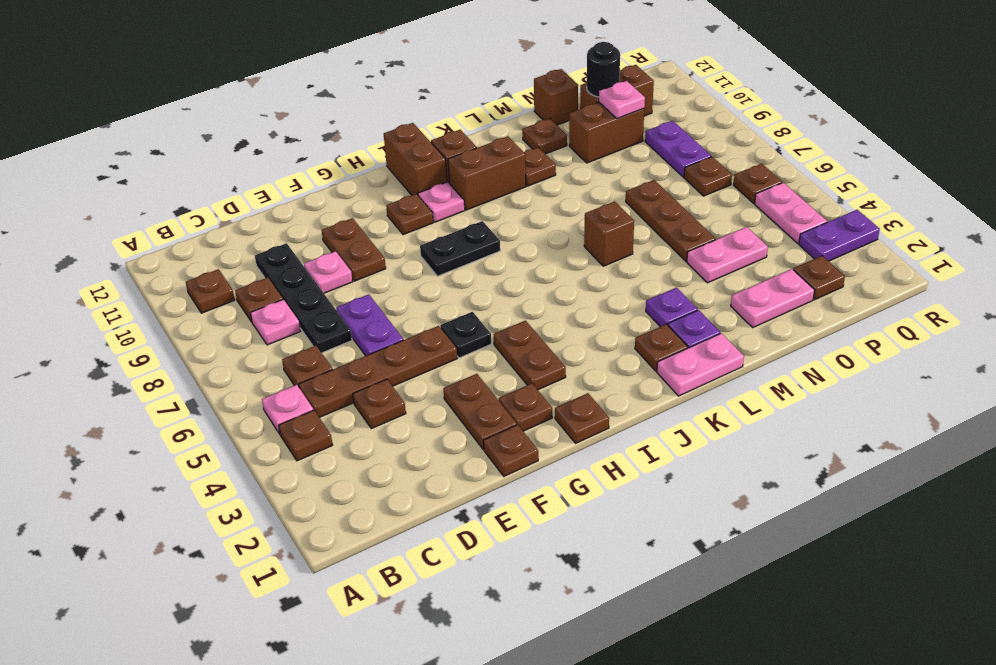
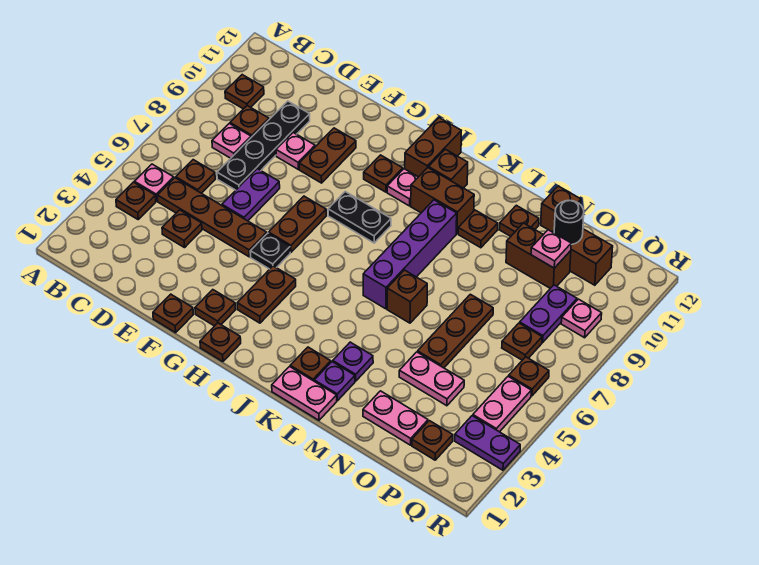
brown 1x2 plate [443,374,517,449] -> brown 1x2 plate moved to [269,196,326,252]
none -> purple 1x4 brick [363,200,457,309]
none -> pink 1x1 plate [561,299,602,338]

